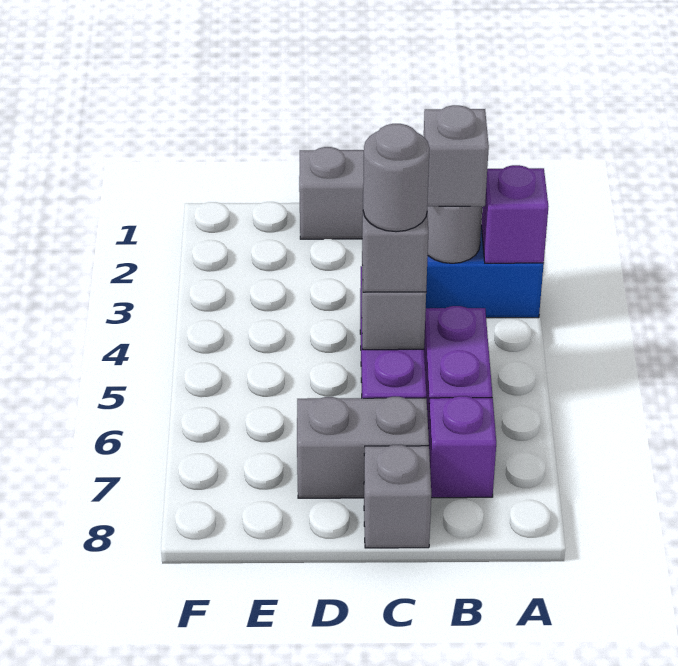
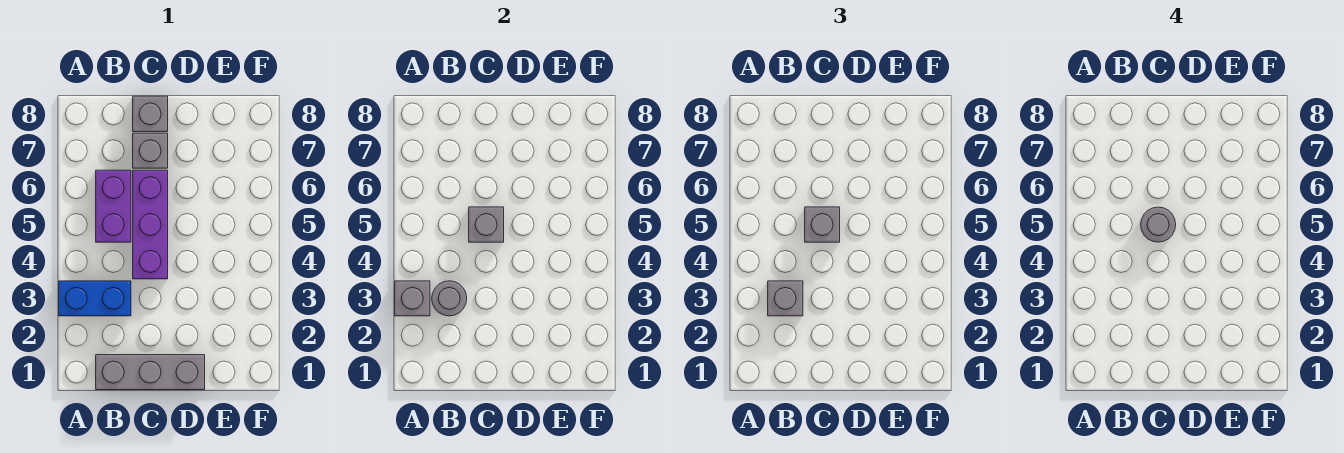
purple 1x1 brick [481,165,548,263] -> grey 1x1 brick [395,281,430,316]
purple 1x1 brick [428,396,496,498] -> none
grey 1x2 brick [297,397,429,498] -> grey 1x1 brick [133,133,168,168]

